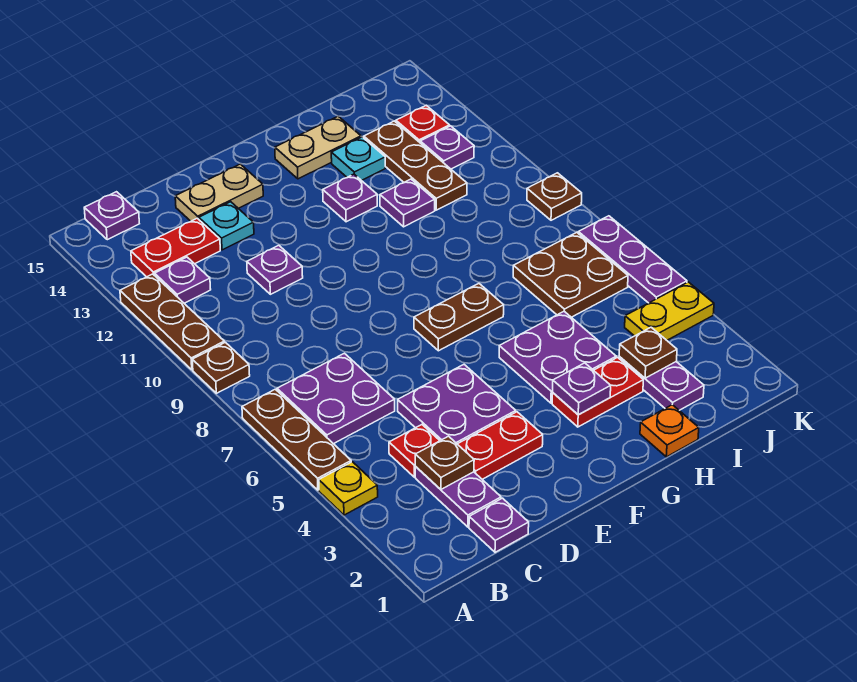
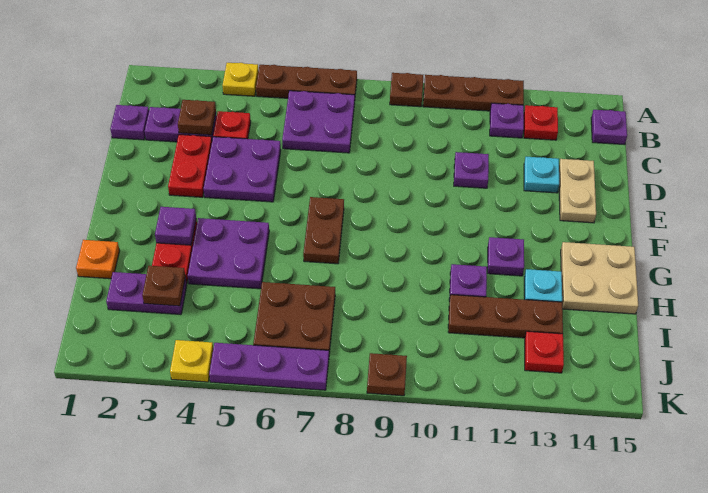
red 1x2 plate [131,218,220,277] -> red 1x1 plate [524,105,558,140]
tan 1x2 plate [275,116,361,179] -> tan 2x2 plate [561,242,638,314]
yellow 1x2 plate [625,282,714,340] -> yellow 1x1 plate [170,340,213,382]
purple 1x1 plate [420,126,474,169] -> none

